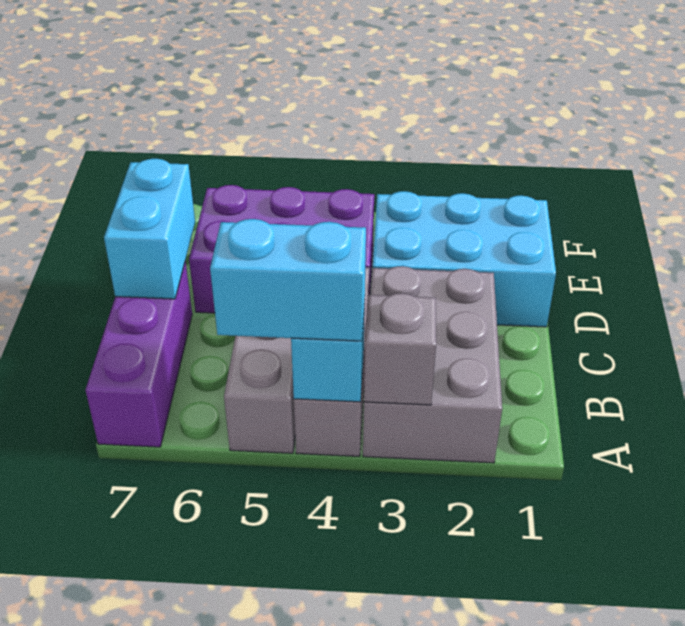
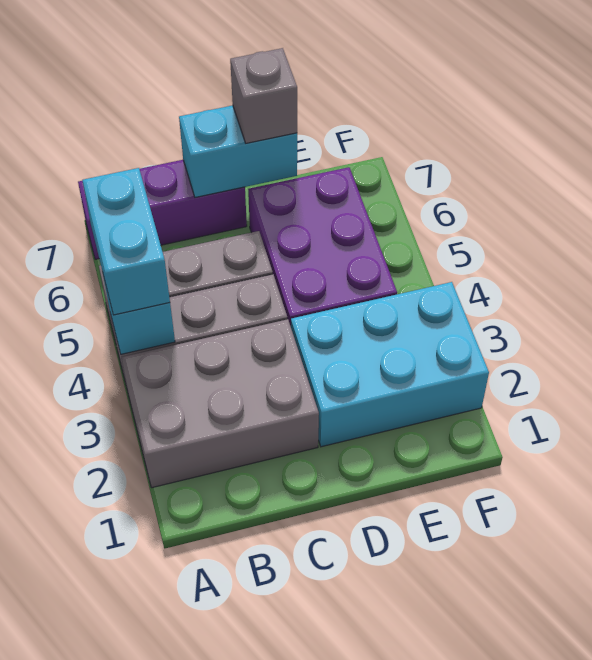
grey 1x1 brick [364,293,436,405] -> grey 1x1 brick moved to [230,48,297,143]
cyan 2x3 brick [373,191,556,327] -> cyan 2x3 brick turned to [291,282,489,447]

